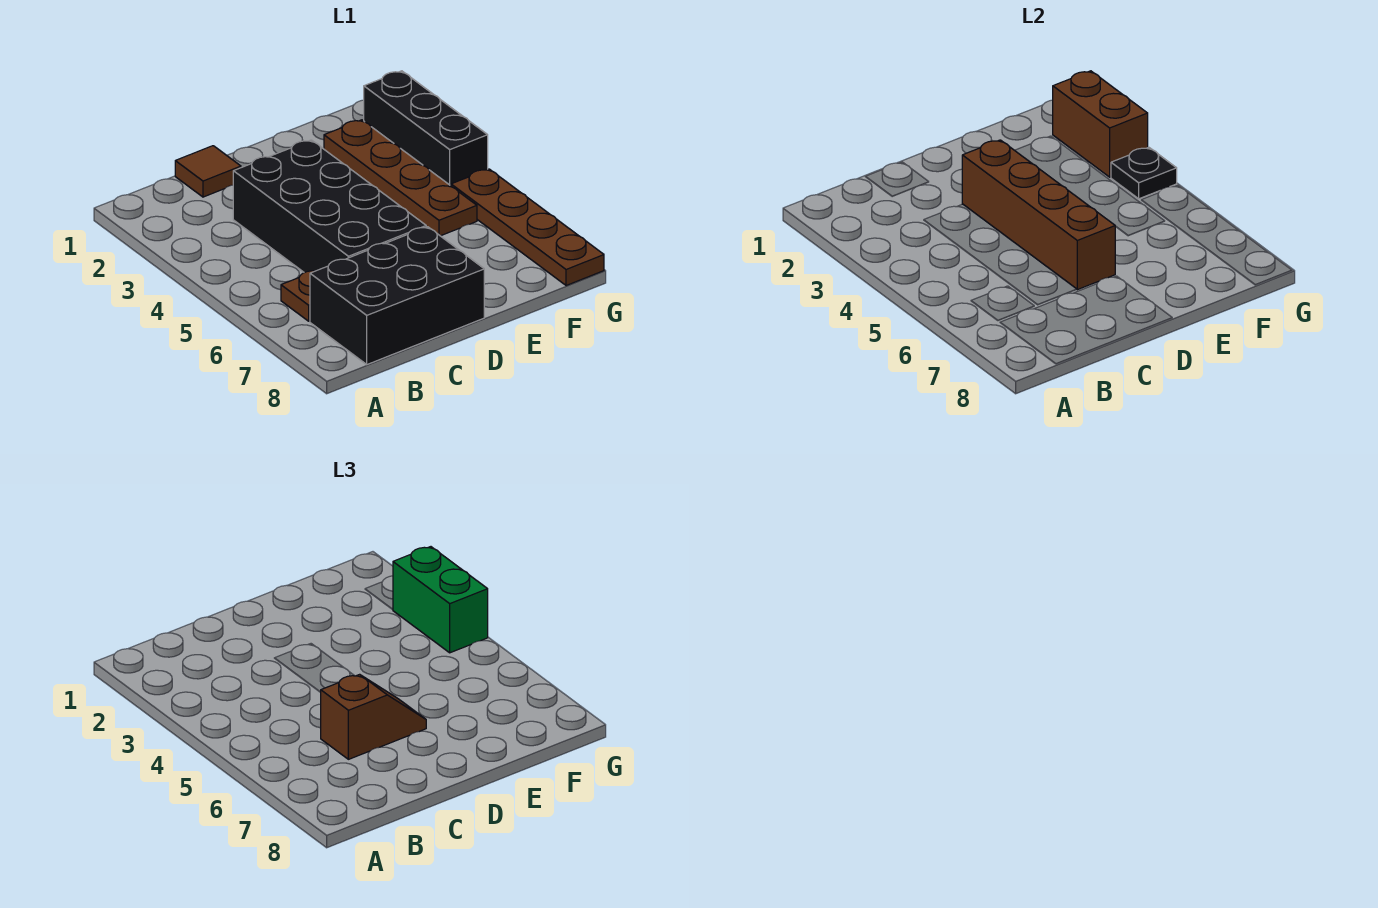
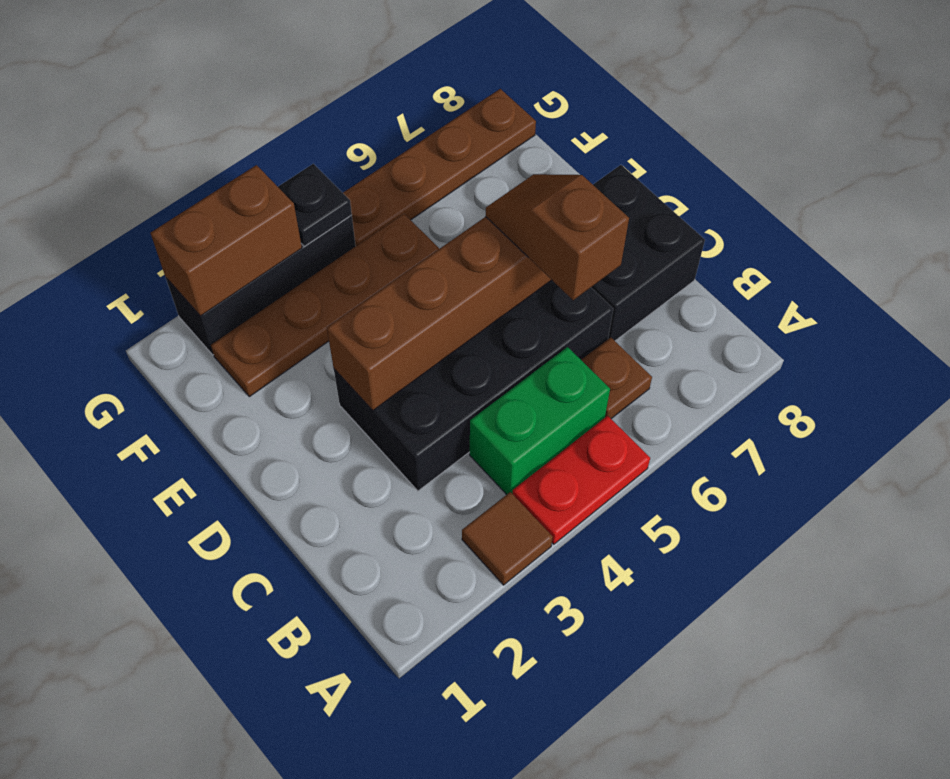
none -> red 1x2 plate [513,416,650,544]
black 2x3 brick [310,227,484,364] -> black 2x2 brick [591,165,705,341]
brown 1x1 tile [175,146,241,197] -> brown 1x1 tile moved to [462,492,553,585]
green 1x2 brick [393,547,488,653] -> green 1x2 brick moved to [470,347,610,495]

